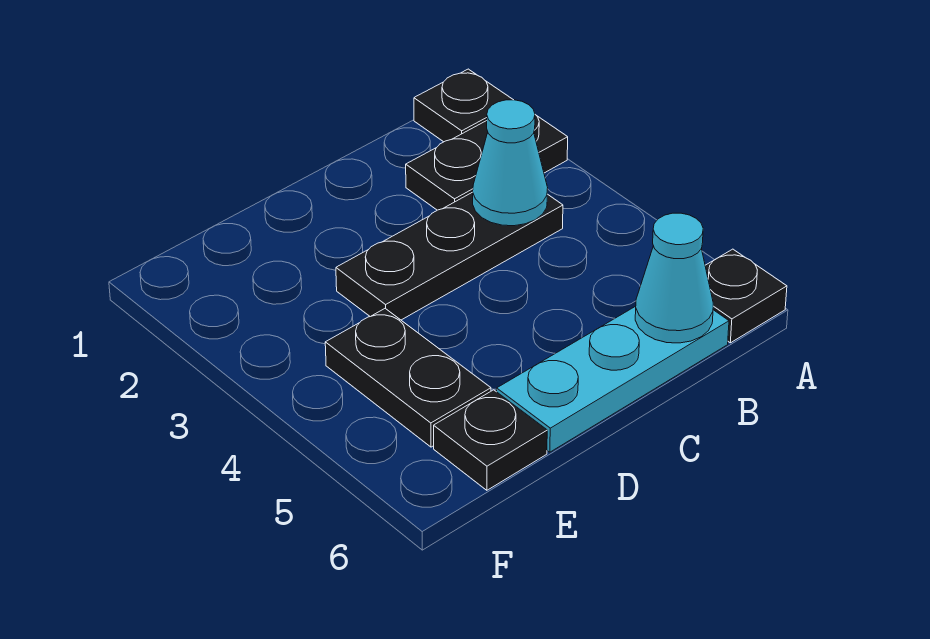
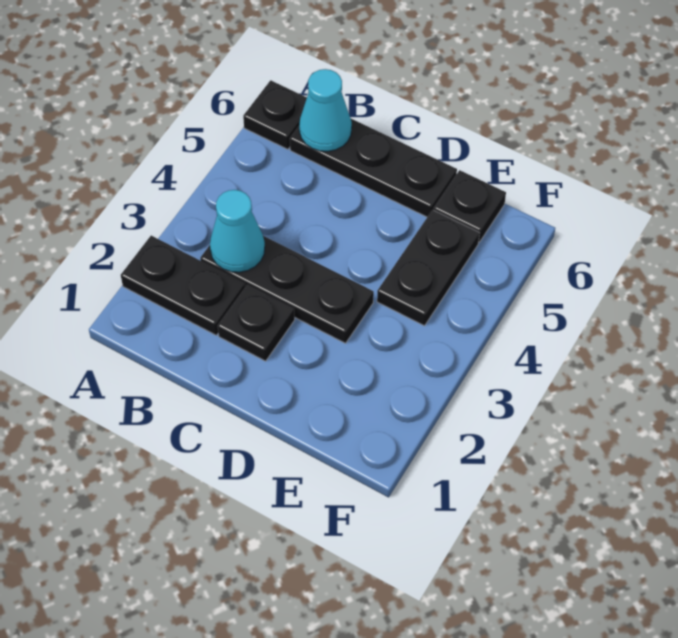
black 1x1 plate [414,69,513,142] -> black 1x1 plate moved to [218,285,295,361]
cyan 1x3 plate [497,306,729,452] -> black 1x3 plate [290,119,457,217]

